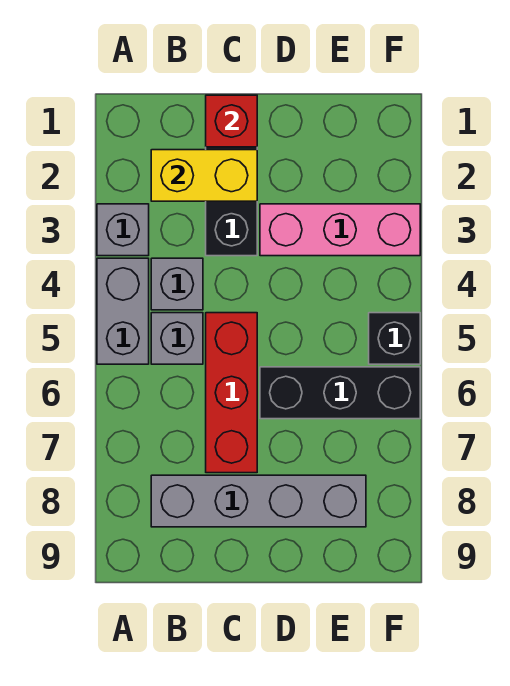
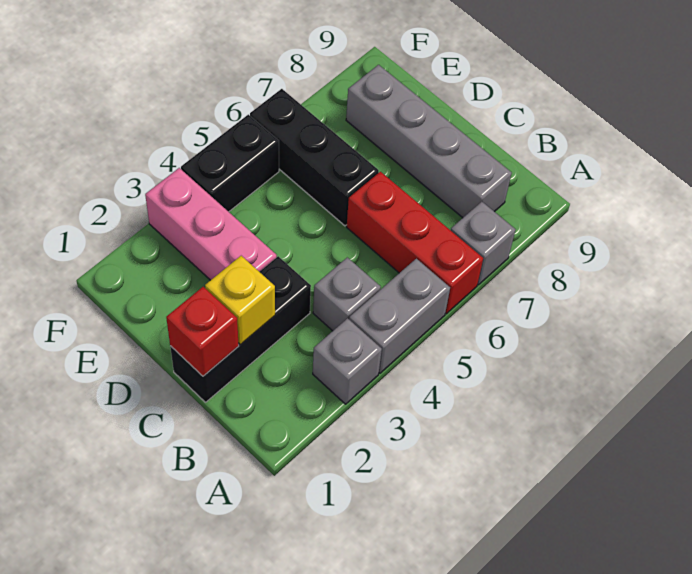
yellow 1x2 brick [151,150,257,201] -> yellow 1x1 brick [205,256,275,345]
grey 1x1 brick [151,313,203,364] -> grey 1x1 brick moved to [451,202,516,285]
red 1x3 brick [206,313,257,473] -> red 1x3 brick turned to [347,172,483,314]
black 1x1 brick [369,313,420,364] -> black 1x2 brick [181,114,279,212]

